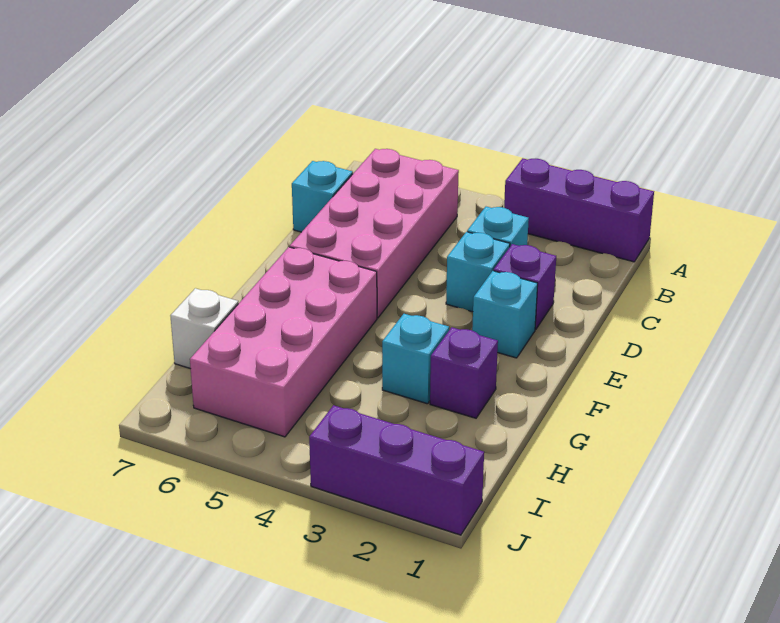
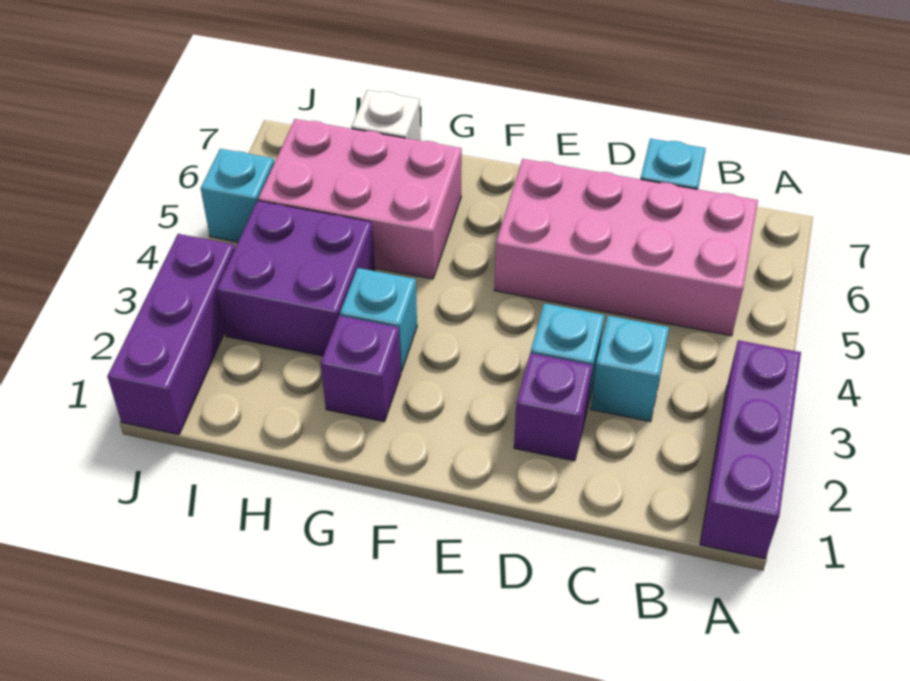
cyan 1x1 brick [472,271,538,358] -> cyan 1x1 brick moved to [201,149,274,242]
pink 2x4 brick [190,247,377,437] -> pink 2x3 brick [258,119,462,279]
none -> purple 2x2 brick [217,201,375,356]

